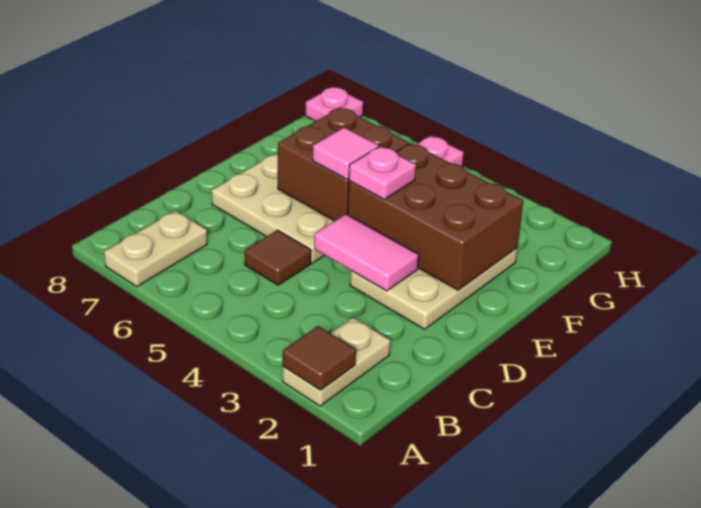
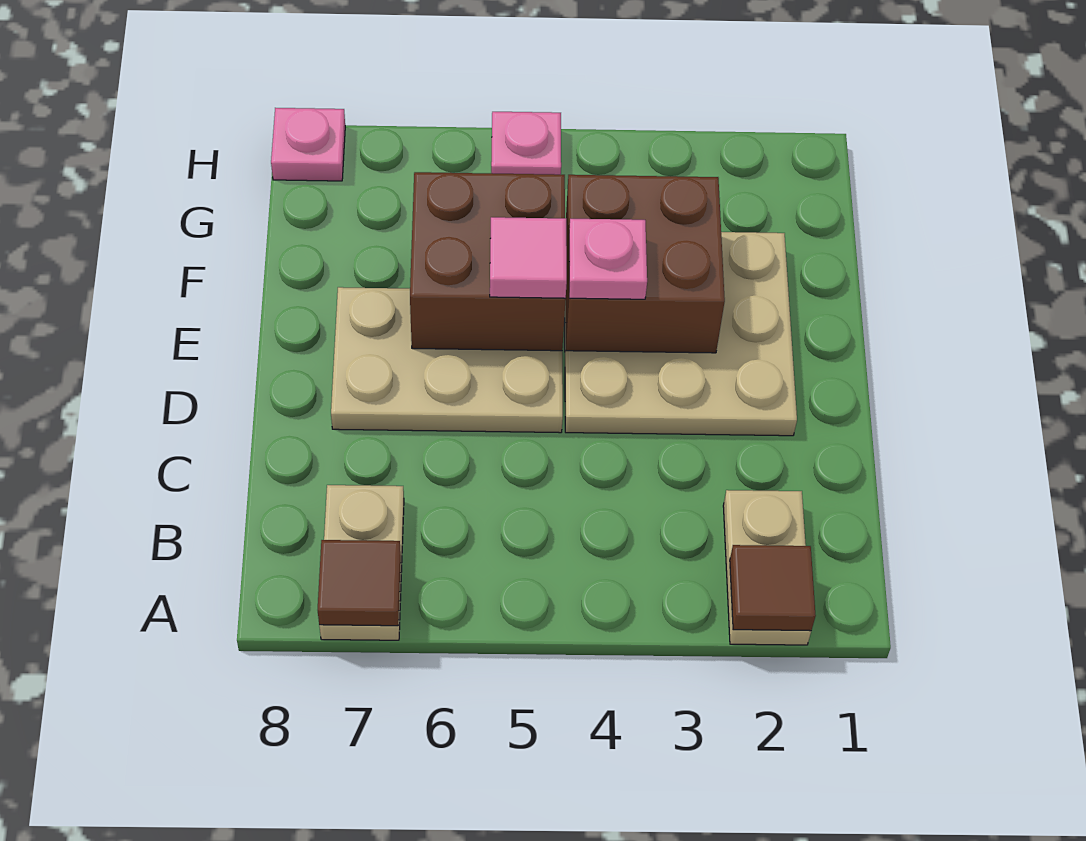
brown 1x1 tile [245,230,311,285] -> brown 1x1 tile moved to [318,540,401,626]
tan 2x3 plate [350,248,517,329] -> tan 3x3 plate [565,232,797,436]
pink 1x2 tile [314,214,419,291] -> none
brown 2x3 brick [348,143,523,290] -> brown 2x2 brick [565,175,725,353]

